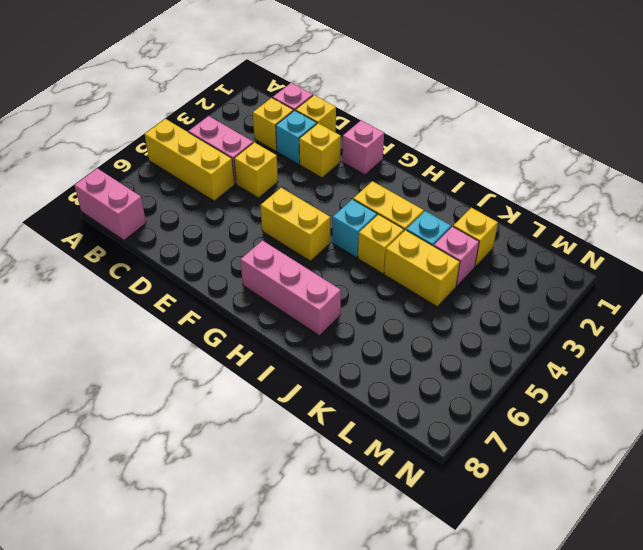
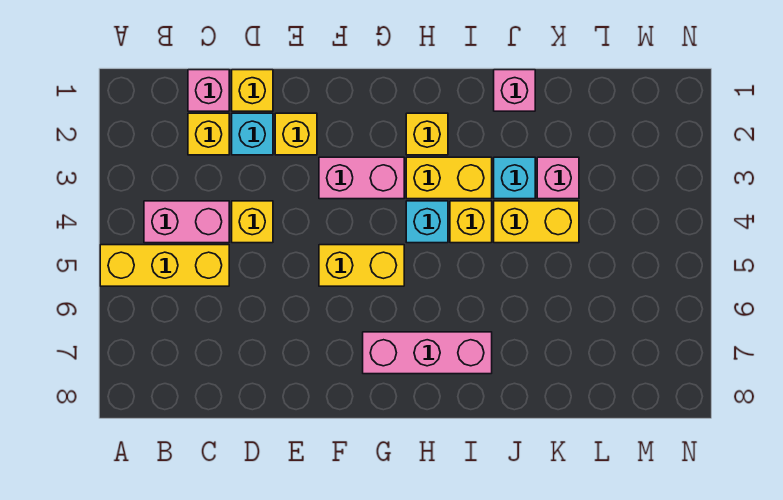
pink 1x2 brick [74,168,146,240] -> pink 1x2 brick moved to [319,157,404,199]
pink 1x1 brick [342,120,384,175] -> pink 1x1 brick moved to [494,70,535,111]
yellow 1x1 brick [453,208,498,267] -> yellow 1x1 brick moved to [406,113,448,155]

